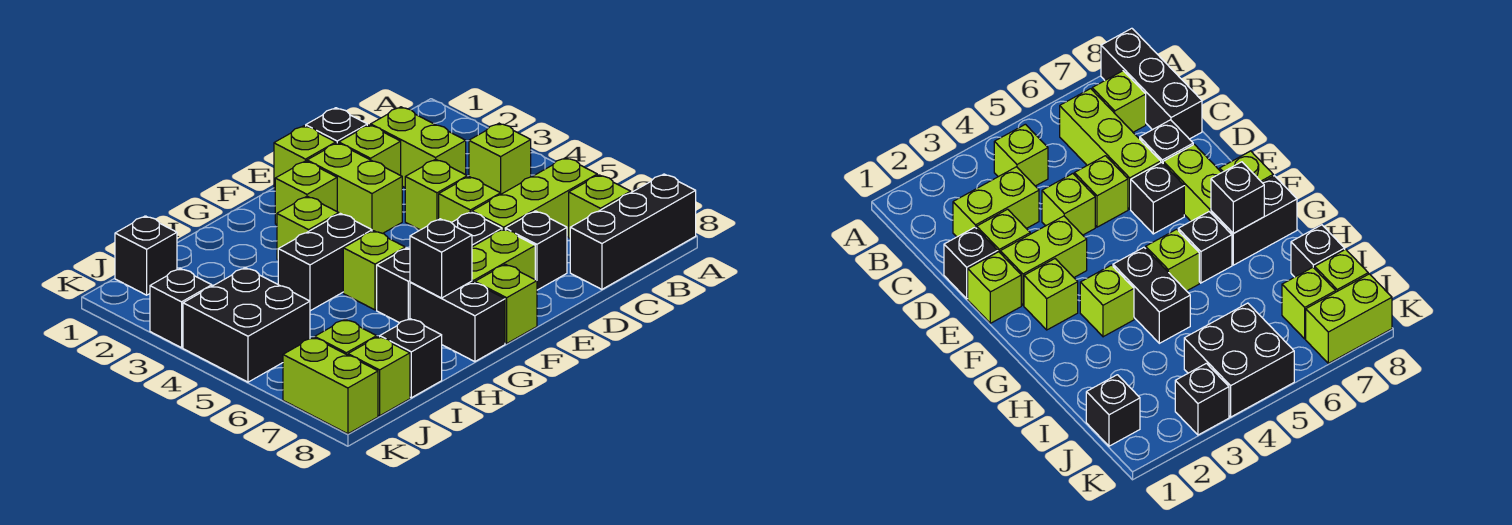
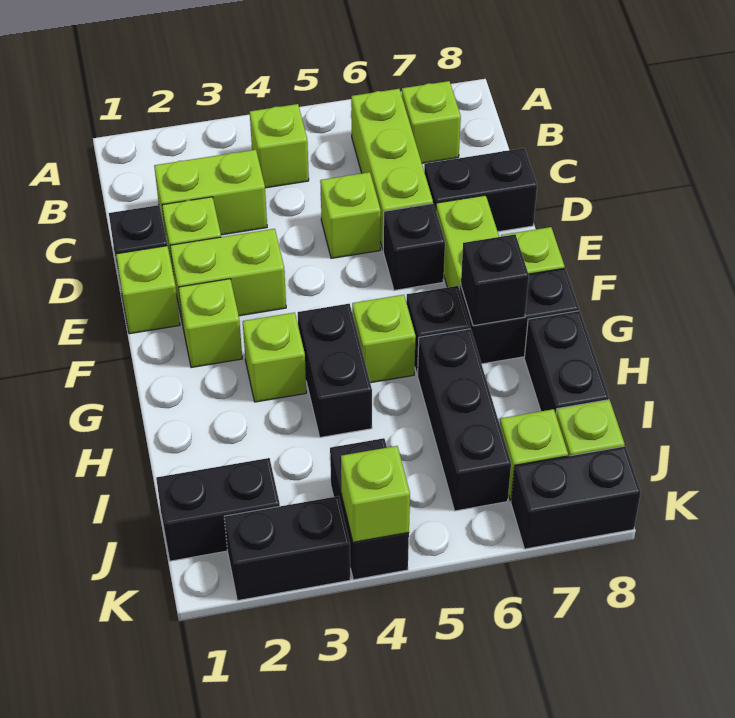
black 1x3 brick [570,174,696,289] -> black 1x3 brick moved to [418,329,511,511]
lime 1x1 brick [405,159,467,230] -> lime 1x1 brick moved to [341,446,410,542]
black 1x1 brick [505,211,567,290] -> black 1x2 brick [424,148,537,232]
black 1x1 brick [380,319,442,398] -> black 1x2 brick [524,311,609,414]
black 1x1 brick [115,216,177,295] -> black 1x2 brick [156,458,280,561]
black 2x2 brick [183,268,310,382] -> black 1x2 brick [330,438,409,580]
black 1x1 brick [150,269,212,348] -> black 1x2 brick [224,496,350,601]
lime 1x2 brick [283,337,378,434] -> black 1x2 brick [511,446,641,549]

